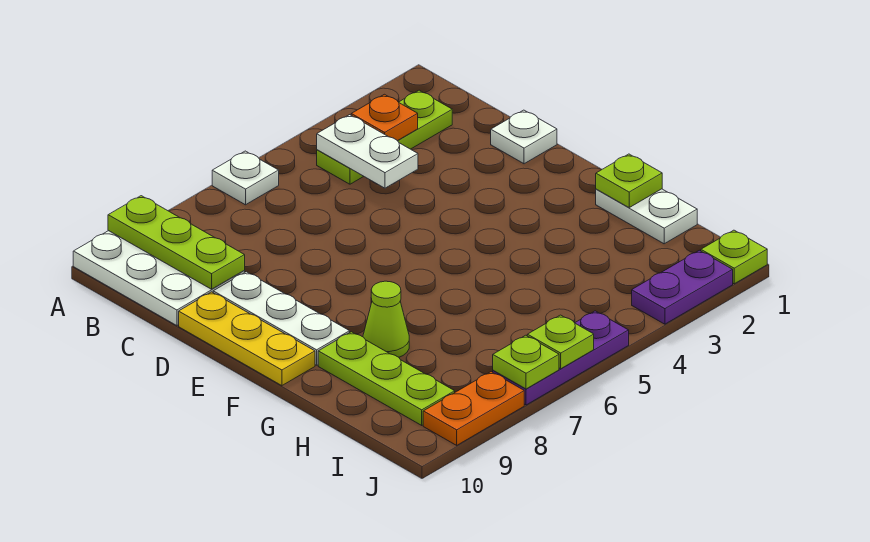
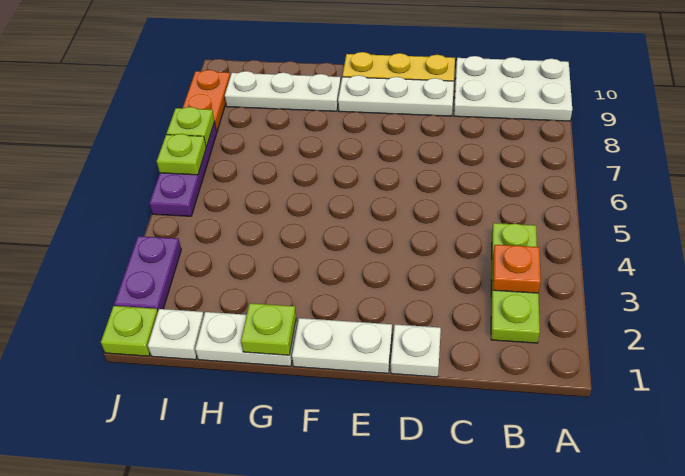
white 1x1 plate [212,151,279,205] -> white 1x1 plate moved to [148,309,204,360]
lime 1x3 plate [108,196,245,289] -> none
white 1x2 plate [317,115,418,188] -> white 1x2 plate moved to [292,318,392,373]
lime 1x1 cone [363,281,409,357] -> none
lime 1x3 plate [318,332,455,425] -> white 1x3 plate [225,71,341,111]

